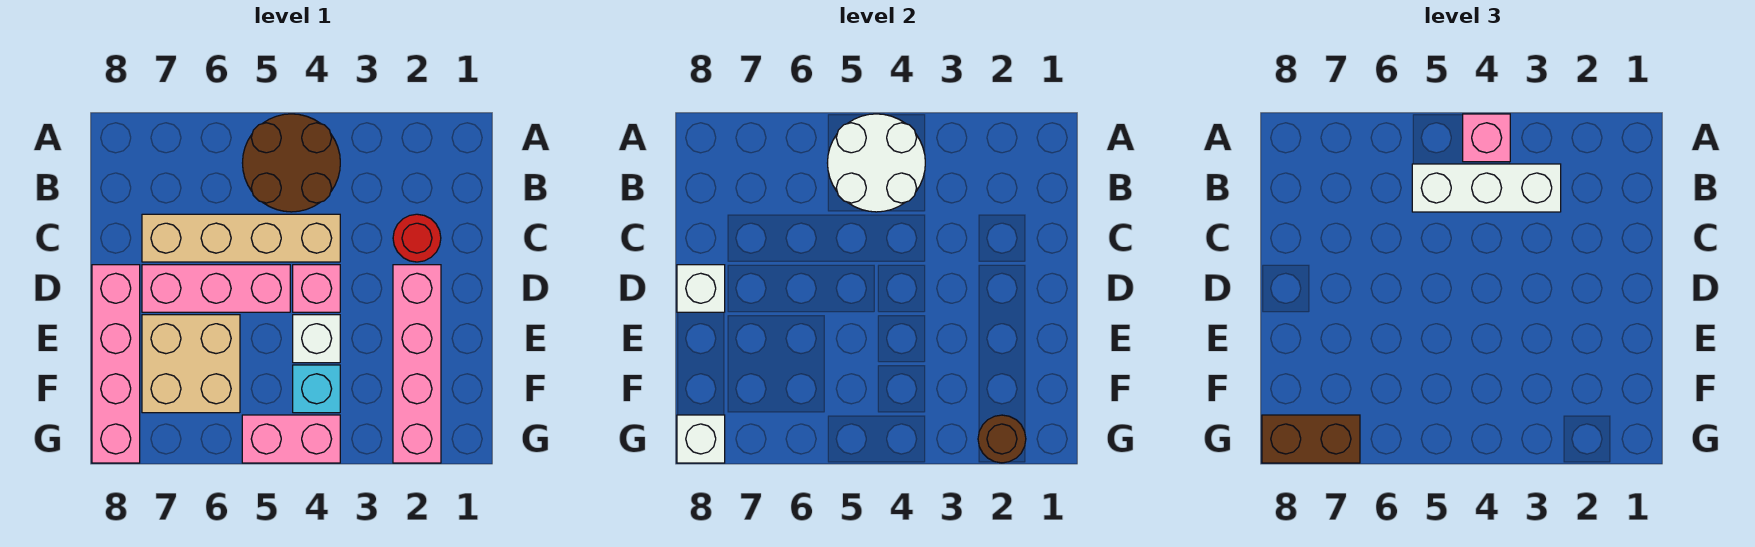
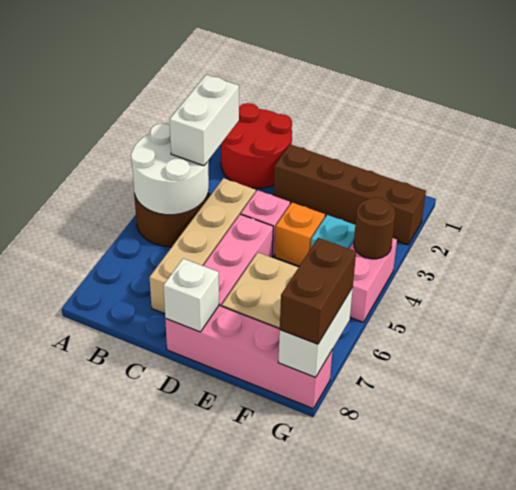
pink 1x1 brick [1463,114,1510,162] -> none
white 1x3 brick [1412,164,1561,212] -> white 1x2 brick [170,75,239,166]
red 1x1 round brick [393,214,441,262] -> red 2x2 round brick [221,103,292,188]
pink 1x4 brick [393,265,441,463] -> brown 1x4 brick [274,144,426,245]
white 1x1 brick [293,315,340,363] -> orange 1x1 brick [275,203,325,266]
brown 1x1 round brick [978,415,1026,463] -> brown 1x1 round brick moved to [354,197,395,259]
white 1x1 brick [677,415,725,463] -> white 1x2 brick [278,288,353,377]

